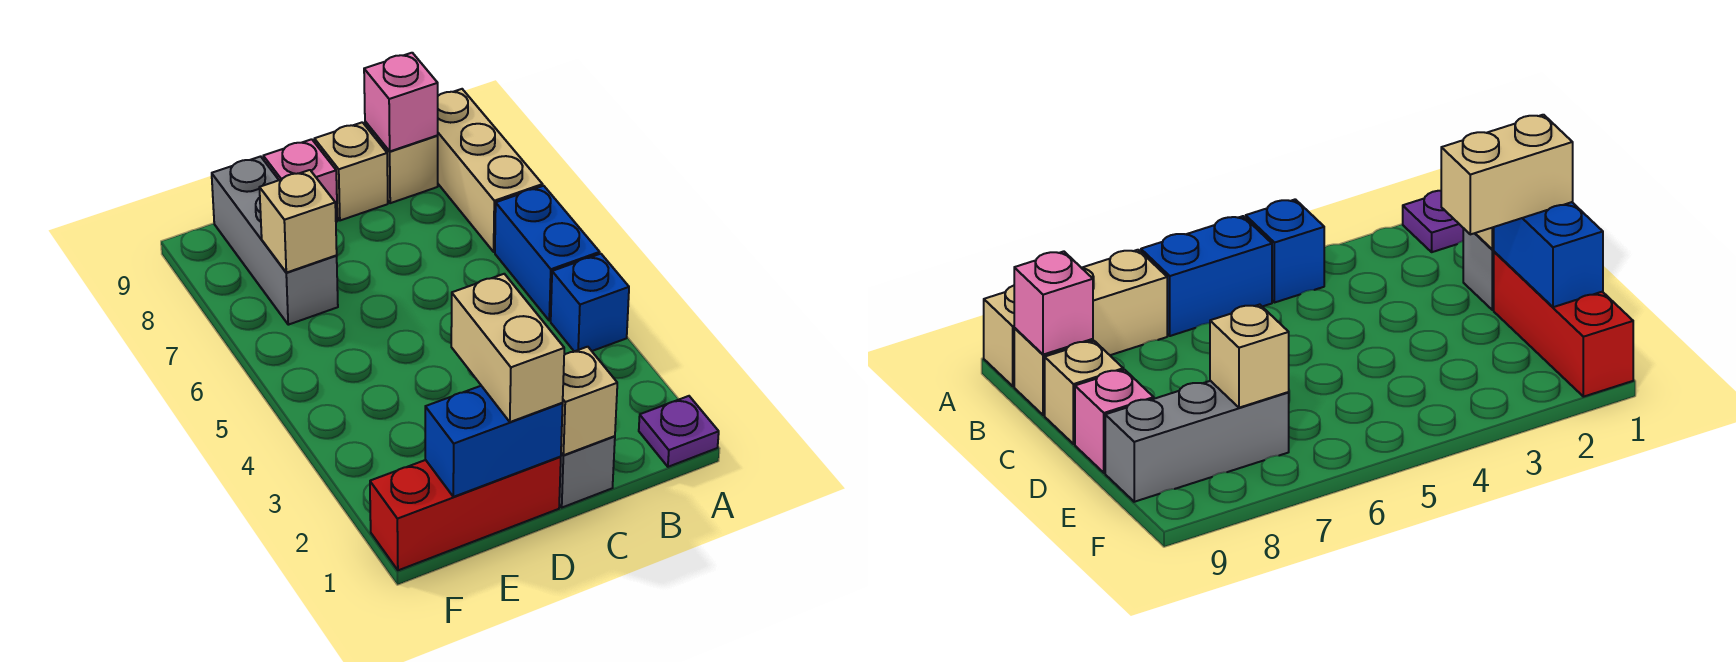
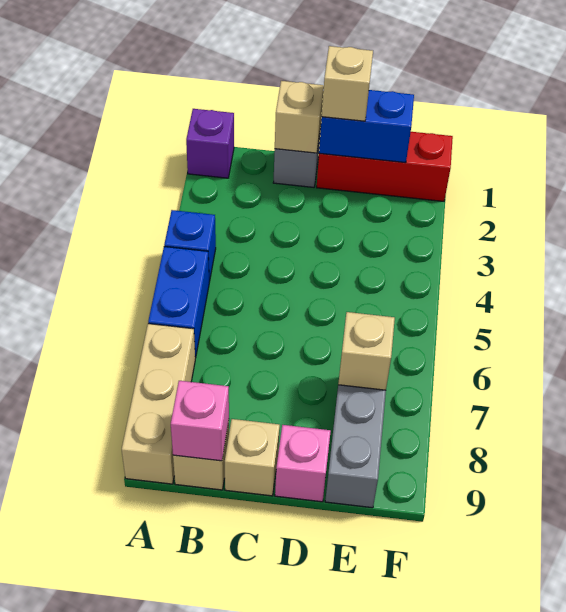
purple 1x1 plate [639,396,719,467] -> purple 1x1 brick [186,109,234,178]
tan 1x2 brick [451,274,564,422] -> tan 1x1 brick [322,46,373,121]

